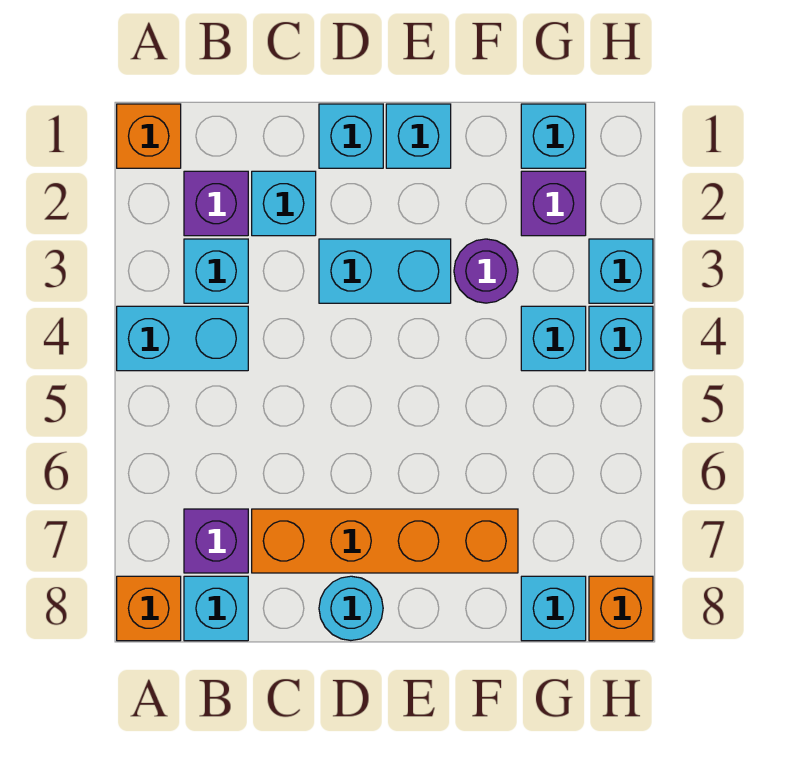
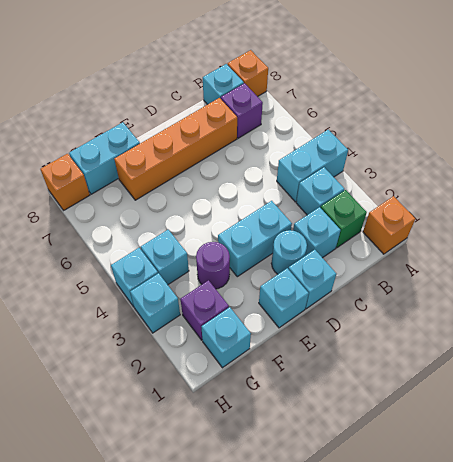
purple 1x1 brick [184,171,248,236] -> green 1x1 brick [321,190,367,248]
cyan 1x1 round brick [319,576,383,640] -> cyan 1x1 round brick moved to [271,230,307,274]
cyan 1x1 brick [521,576,586,641] -> cyan 1x2 brick [69,122,140,194]

